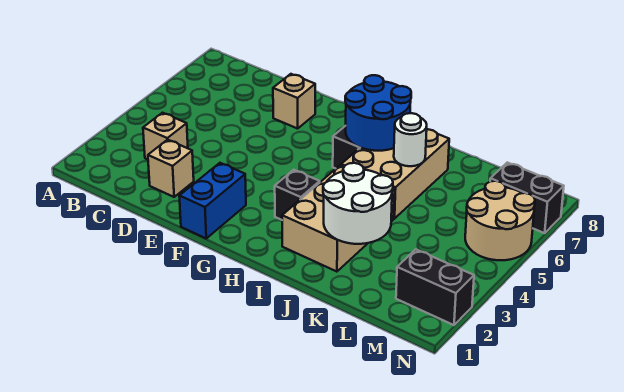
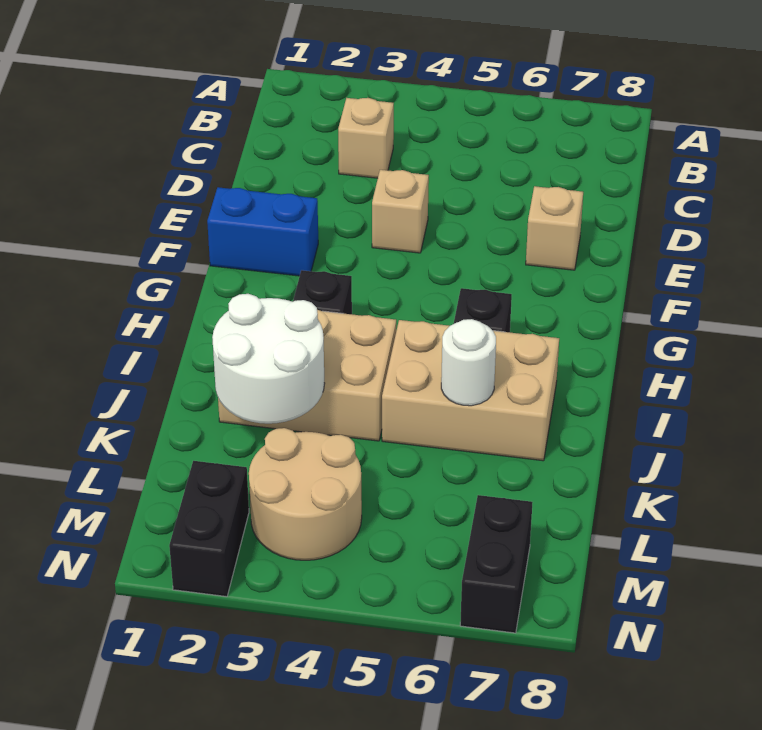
tan 1x1 brick [148,140,194,197] -> tan 1x1 brick moved to [372,170,429,253]
blue 2x2 round brick [345,75,411,151] -> none
tan 2x2 round brick [465,181,535,260] -> tan 2x2 round brick moved to [249,428,362,560]

